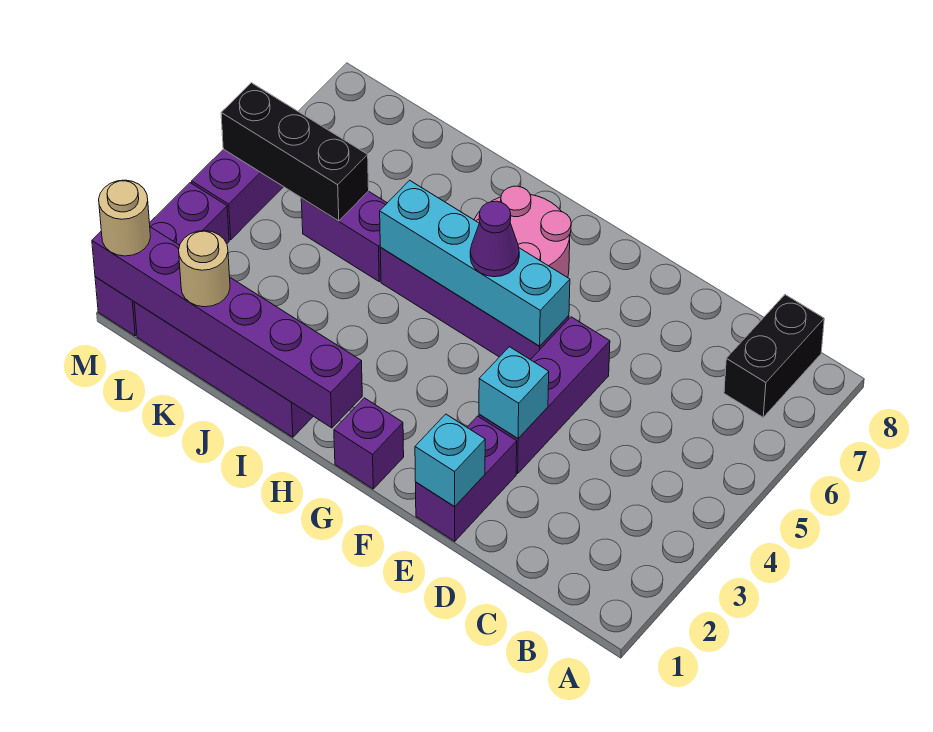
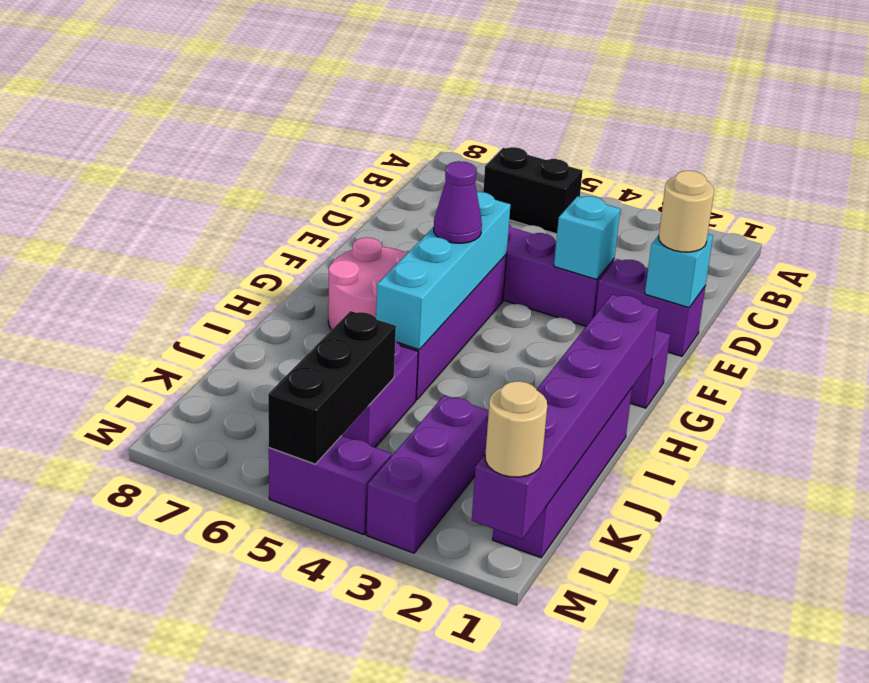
black 1x2 brick [724,295,824,417] -> black 1x2 brick moved to [483,147,582,234]
tan 1x1 round brick [179,231,230,307] -> tan 1x1 round brick moved to [659,171,714,252]
purple 1x3 brick [95,183,229,336] -> purple 1x3 brick turned to [366,396,489,553]

